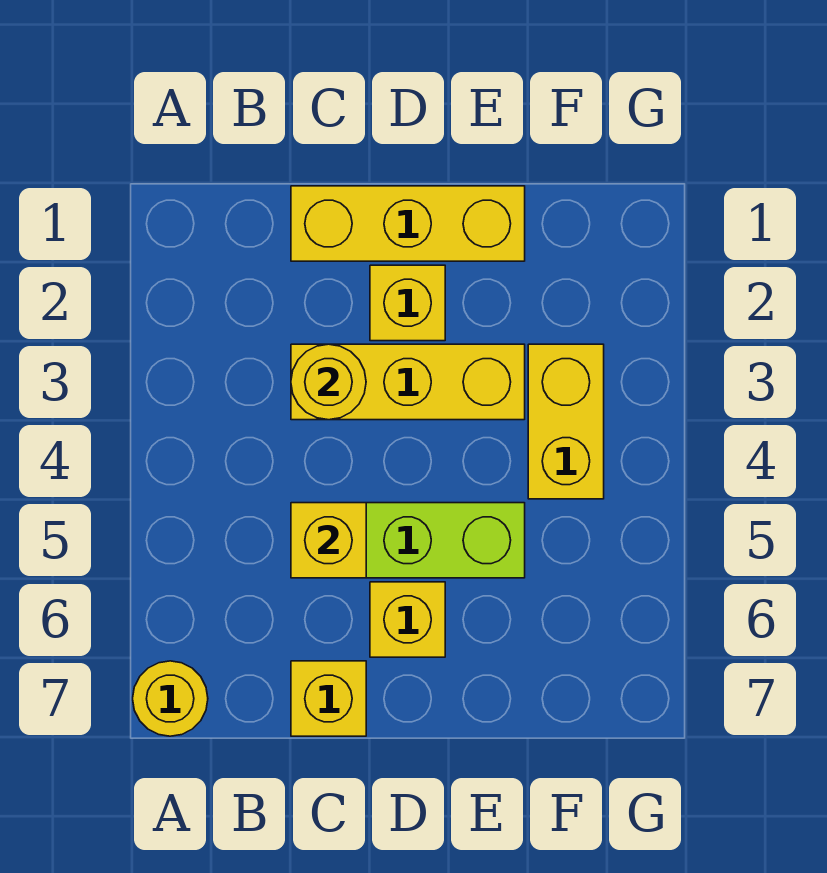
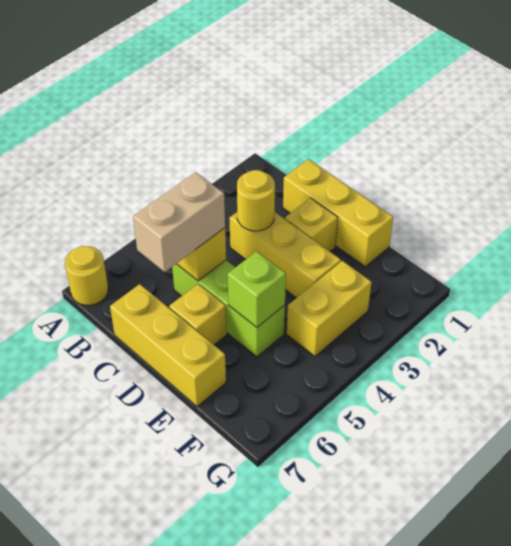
none -> tan 1x2 brick [133,172,225,272]
yellow 1x1 brick [291,661,366,736] -> yellow 1x3 brick [110,284,226,407]
none -> lime 1x1 brick [228,251,286,327]

